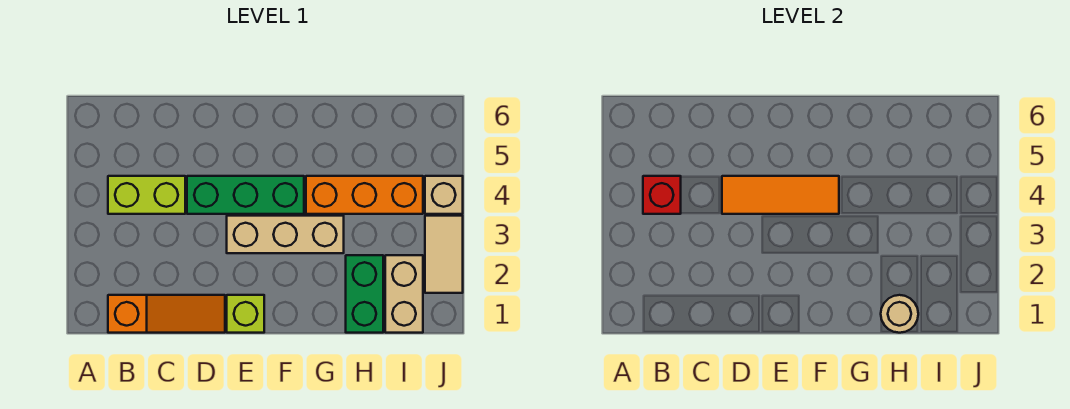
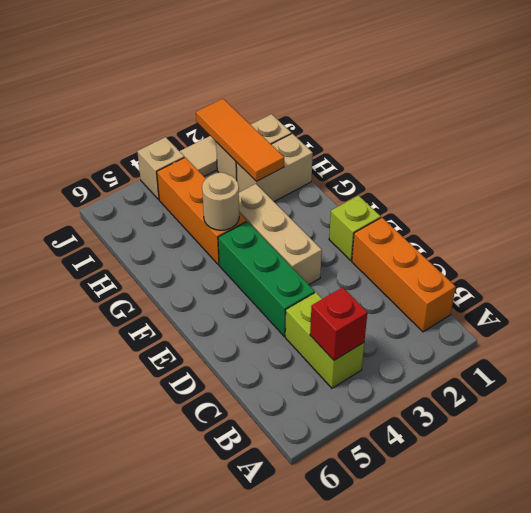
orange 1x3 slope [108,295,225,333] -> orange 1x3 brick [352,218,456,332]
orange 1x3 tile [722,176,839,214] -> orange 1x3 tile moved to [196,99,284,181]
green 1x2 brick [346,255,383,333] -> tan 1x2 brick [236,134,313,202]
tan 1x1 round brick [881,295,918,333] -> tan 1x1 round brick moved to [202,173,239,230]

